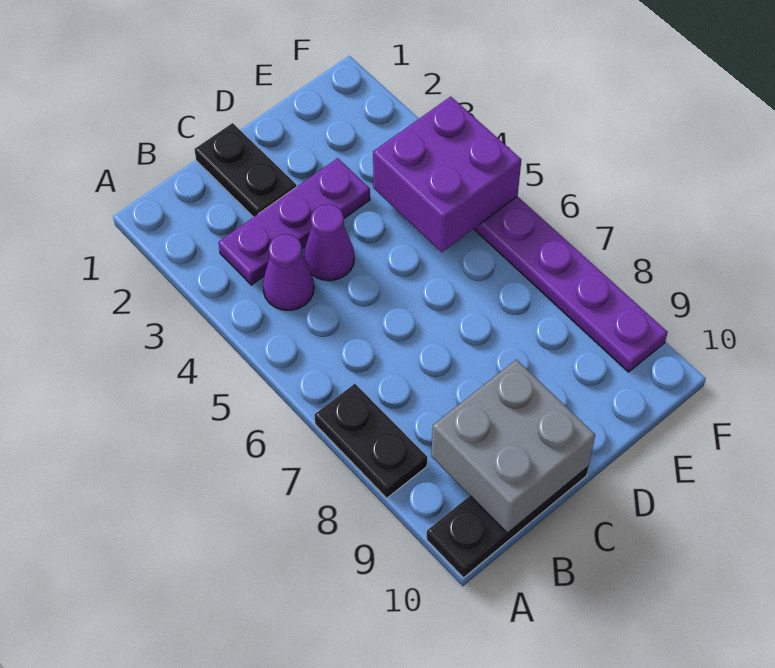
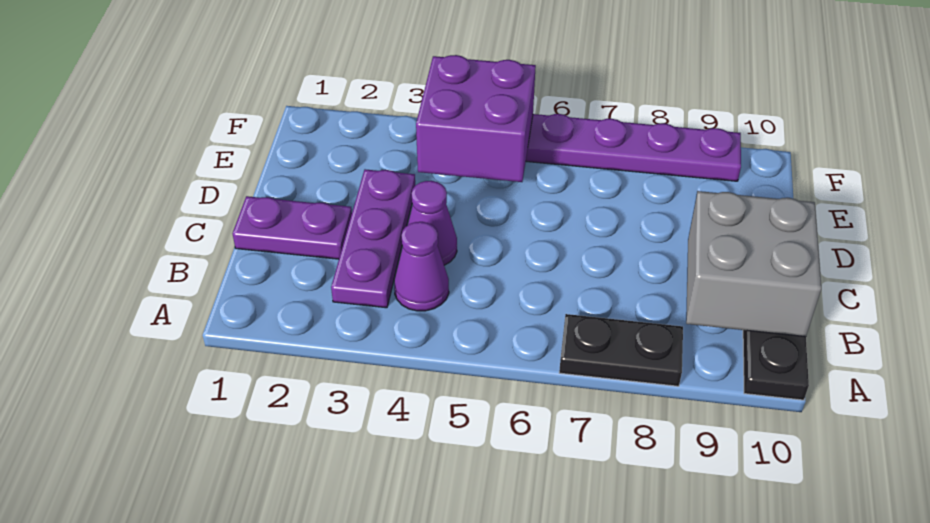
black 1x2 plate [194,123,297,217] -> purple 1x2 plate [233,196,352,259]

